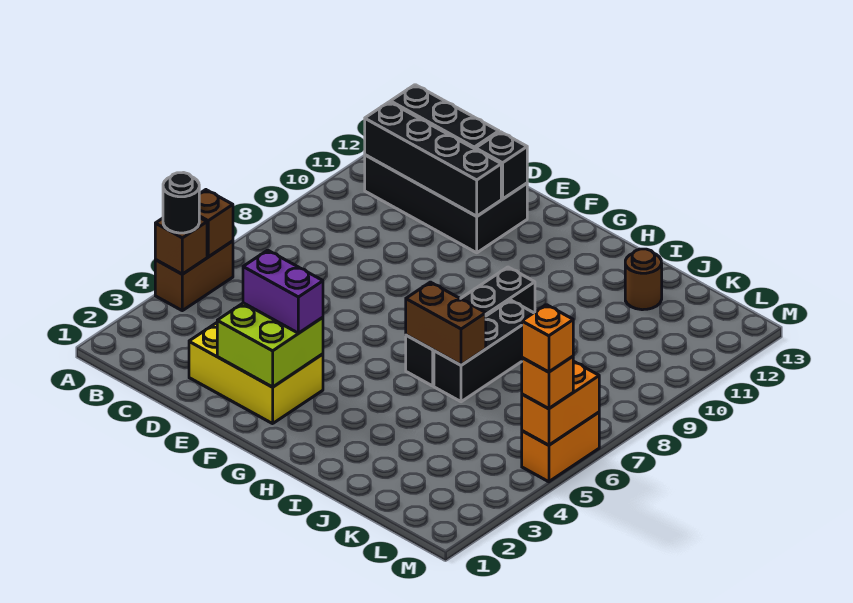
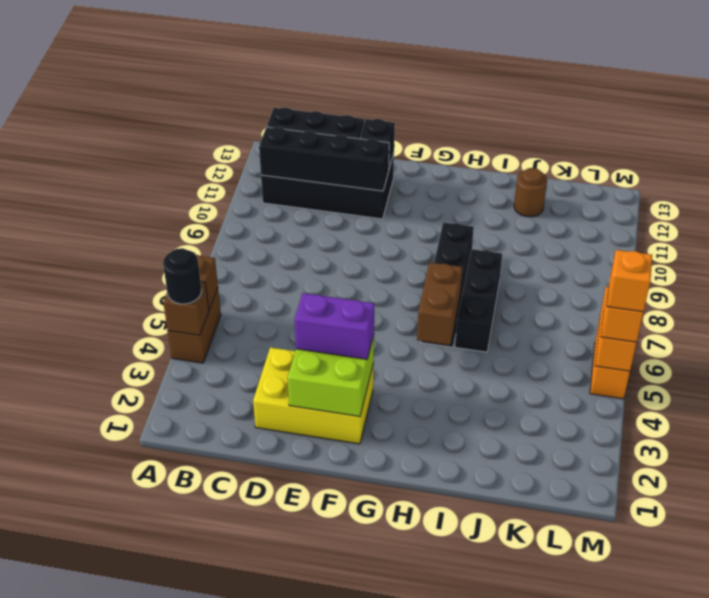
brown 1x2 brick [406,282,486,365] -> brown 1x2 brick turned to [417,263,462,345]

